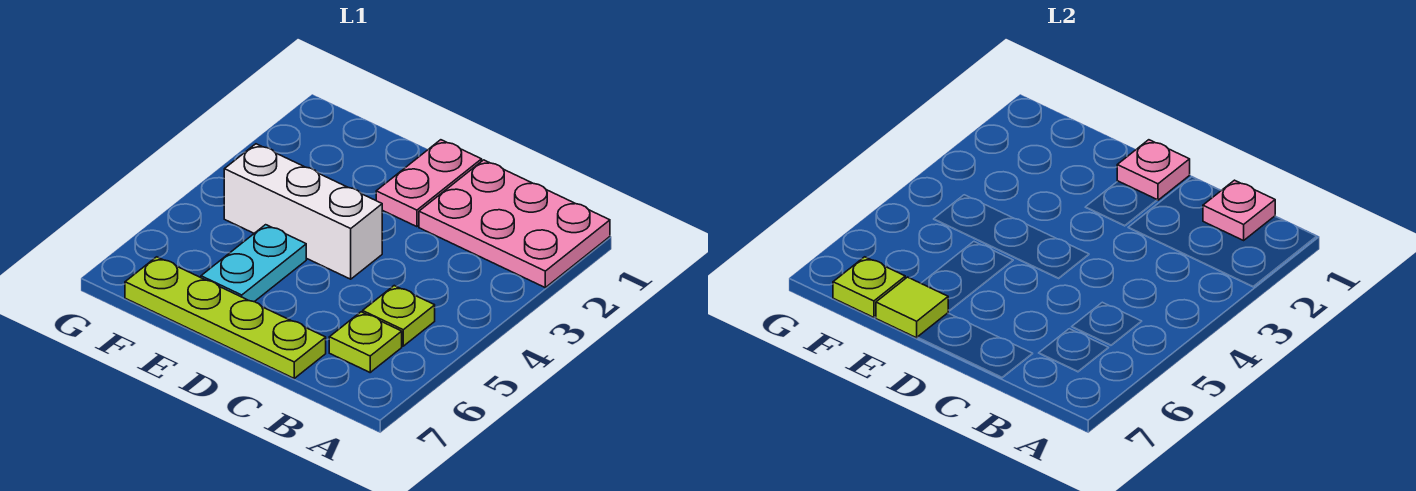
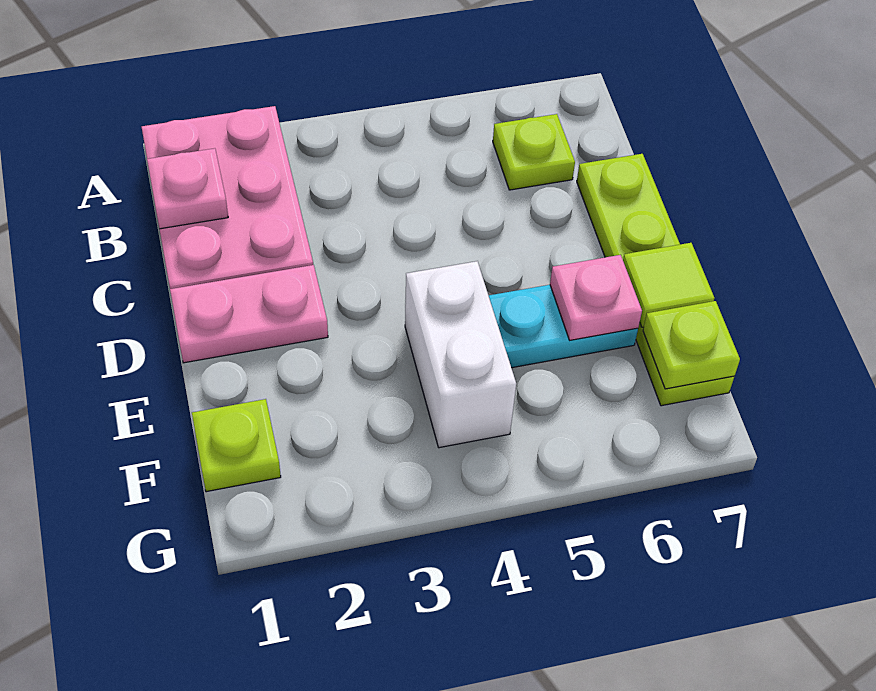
lime 1x1 plate [363,286,435,346] -> lime 1x1 plate moved to [192,399,281,492]
pink 1x1 plate [1117,140,1190,200] -> pink 1x1 plate moved to [550,255,642,340]
white 1x3 brick [224,144,382,279] -> white 1x2 brick [405,261,516,448]

